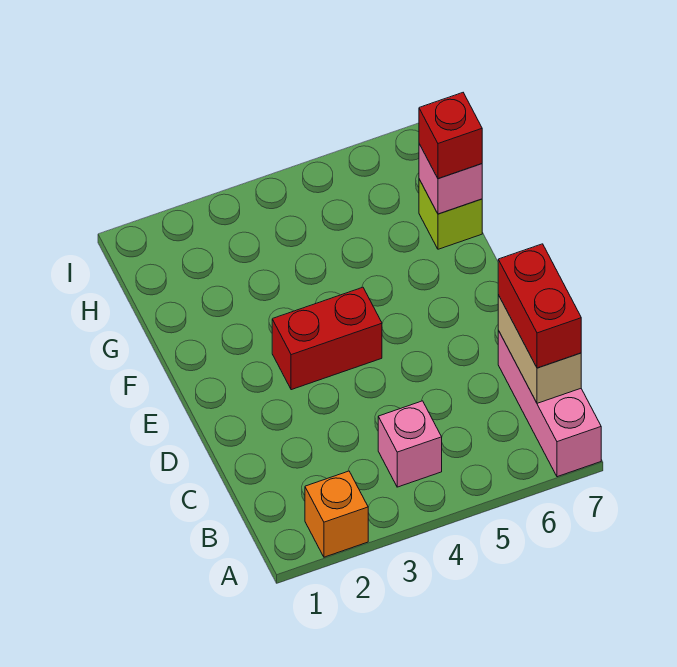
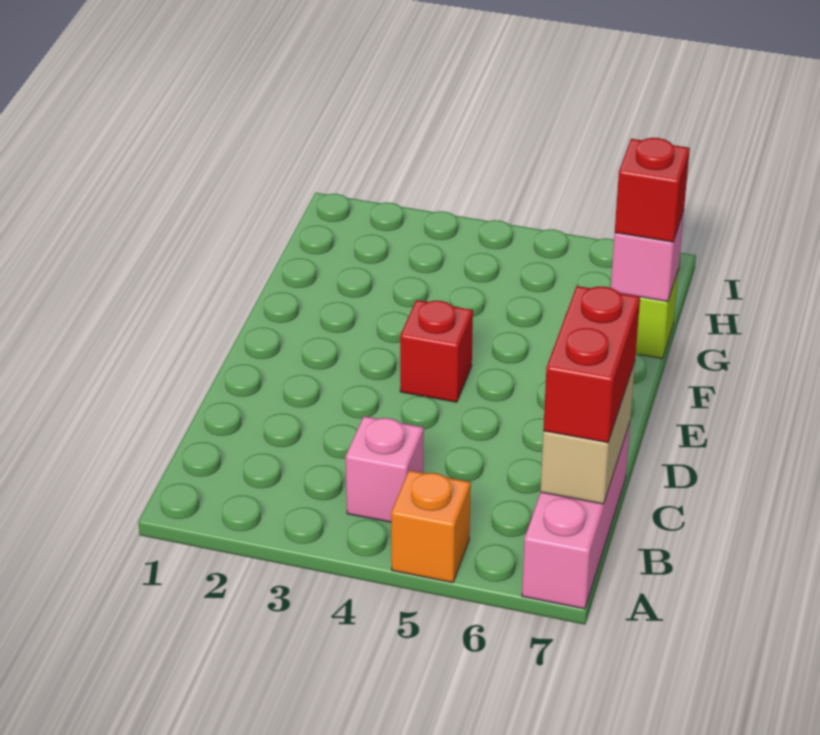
orange 1x1 brick [305,471,368,557] -> orange 1x1 brick moved to [391,470,471,583]
red 1x2 brick [272,287,382,390] -> red 1x1 brick [400,300,473,402]

